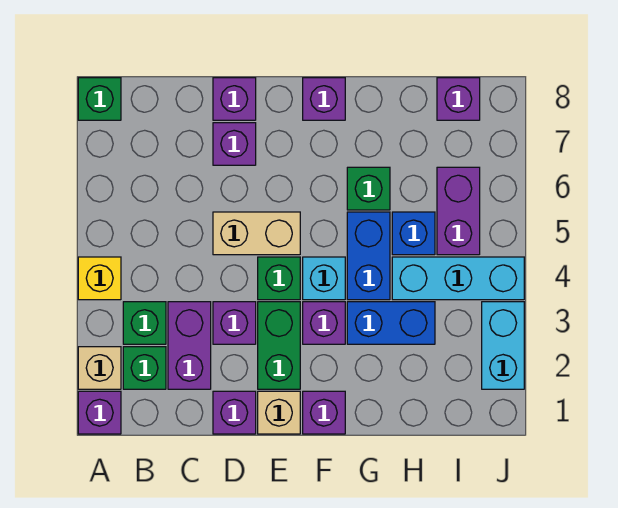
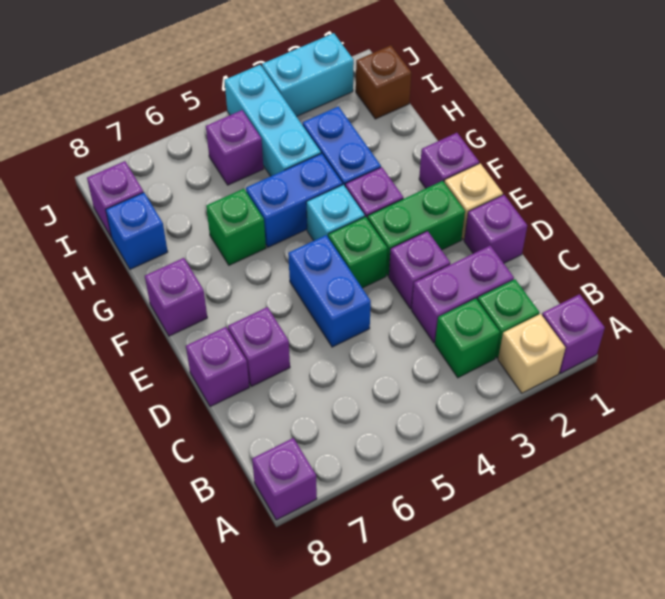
yellow 1x1 brick [78,257,121,300] -> none
green 1x1 brick [78,78,121,120] -> purple 1x1 brick [252,438,317,520]
tan 1x2 brick [213,212,300,255] -> blue 1x2 brick [288,235,371,347]
blue 1x1 brick [392,212,435,255] -> blue 1x1 brick moved to [106,193,168,269]
none -> brown 1x1 brick [356,45,411,119]
purple 1x2 brick [437,167,480,255] -> purple 1x1 brick [206,110,263,185]

